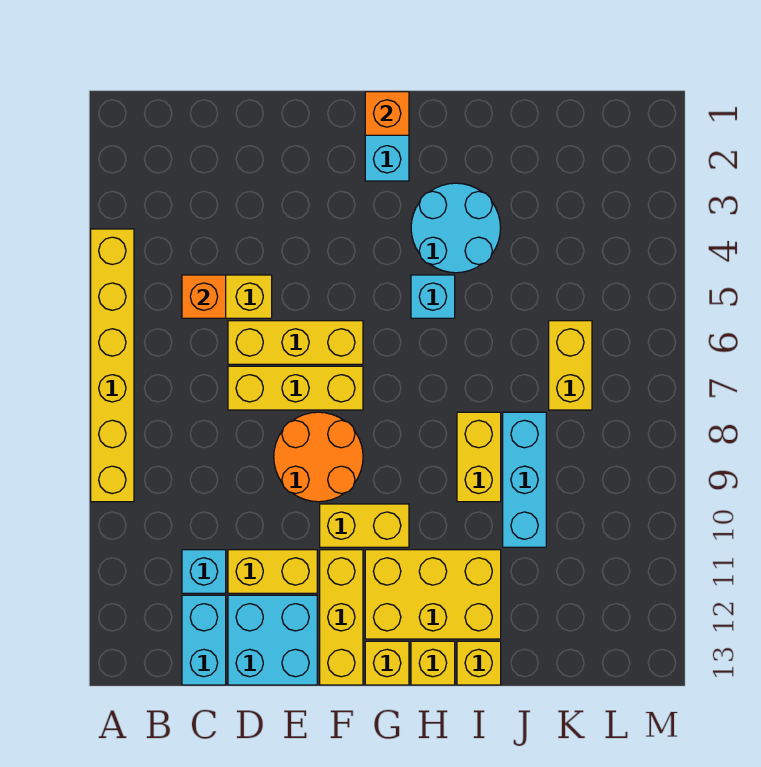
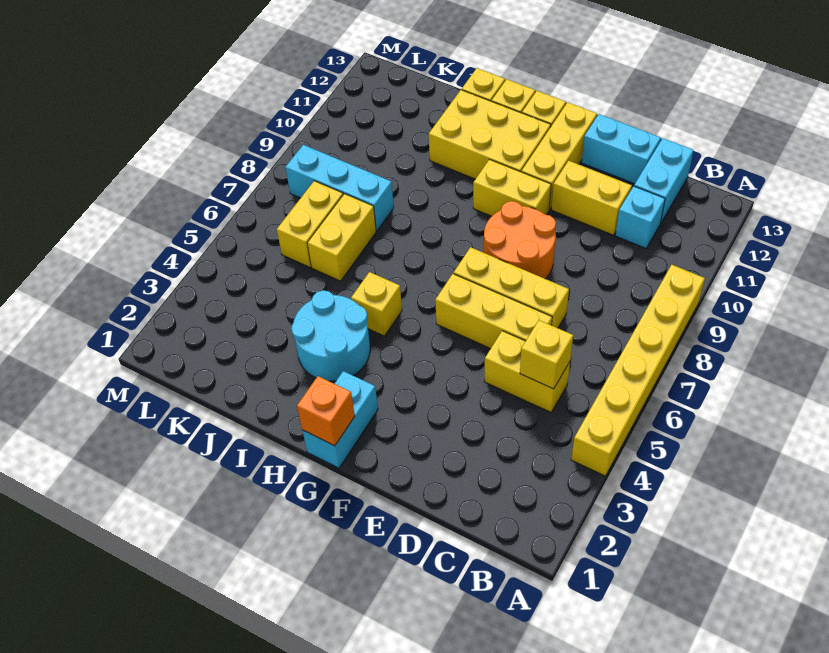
orange 1x1 brick [182,275,226,318] -> yellow 1x1 brick [520,320,573,389]
cyan 2x2 brick [228,595,317,685] -> cyan 1x2 brick [582,114,661,184]
cyan 1x1 brick [411,275,455,318] -> yellow 1x1 brick [351,272,402,336]
yellow 1x2 brick [457,412,501,502] -> yellow 1x2 brick moved to [307,194,376,281]
cyan 1x3 brick [503,412,546,547] -> cyan 1x3 brick turned to [285,145,394,231]

